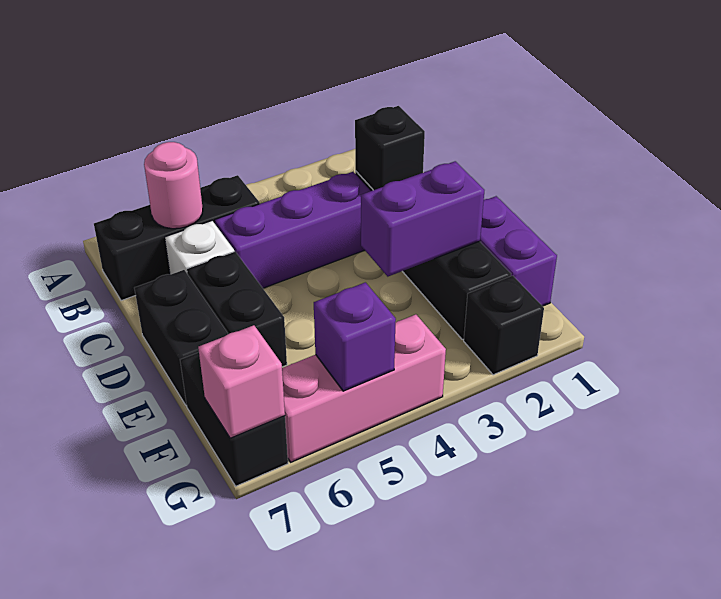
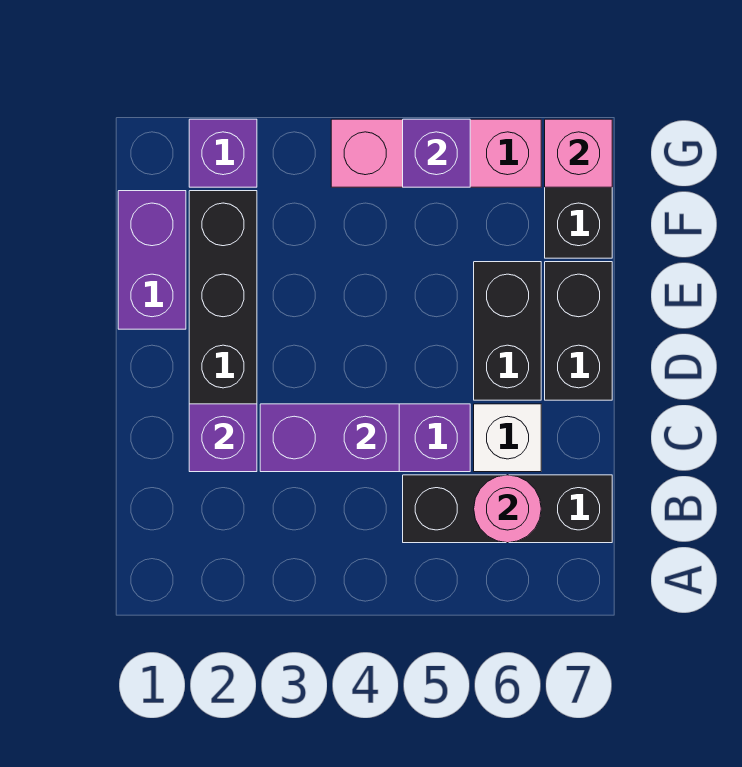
black 1x1 brick [355,106,425,190] -> purple 1x1 brick [189,404,257,472]
purple 1x2 brick [361,161,484,276] -> purple 1x2 brick moved to [260,404,399,472]
black 1x1 brick [464,276,544,375] -> purple 1x1 brick [189,119,257,187]

